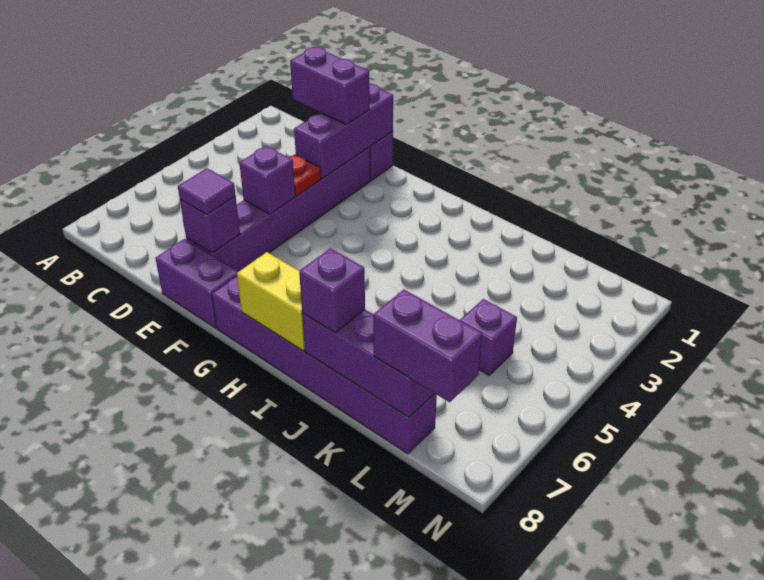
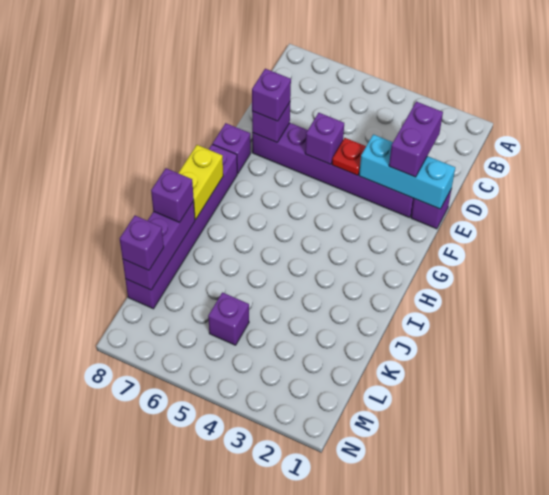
purple 1x3 brick [294,84,393,178] -> cyan 1x3 brick [359,134,455,209]
purple 1x1 tile [178,168,236,215] -> purple 1x1 brick [252,69,291,121]
purple 1x2 brick [155,239,239,328] -> purple 1x1 brick [213,123,251,173]
purple 1x2 brick [373,289,482,402] -> purple 1x1 brick [120,216,164,270]

